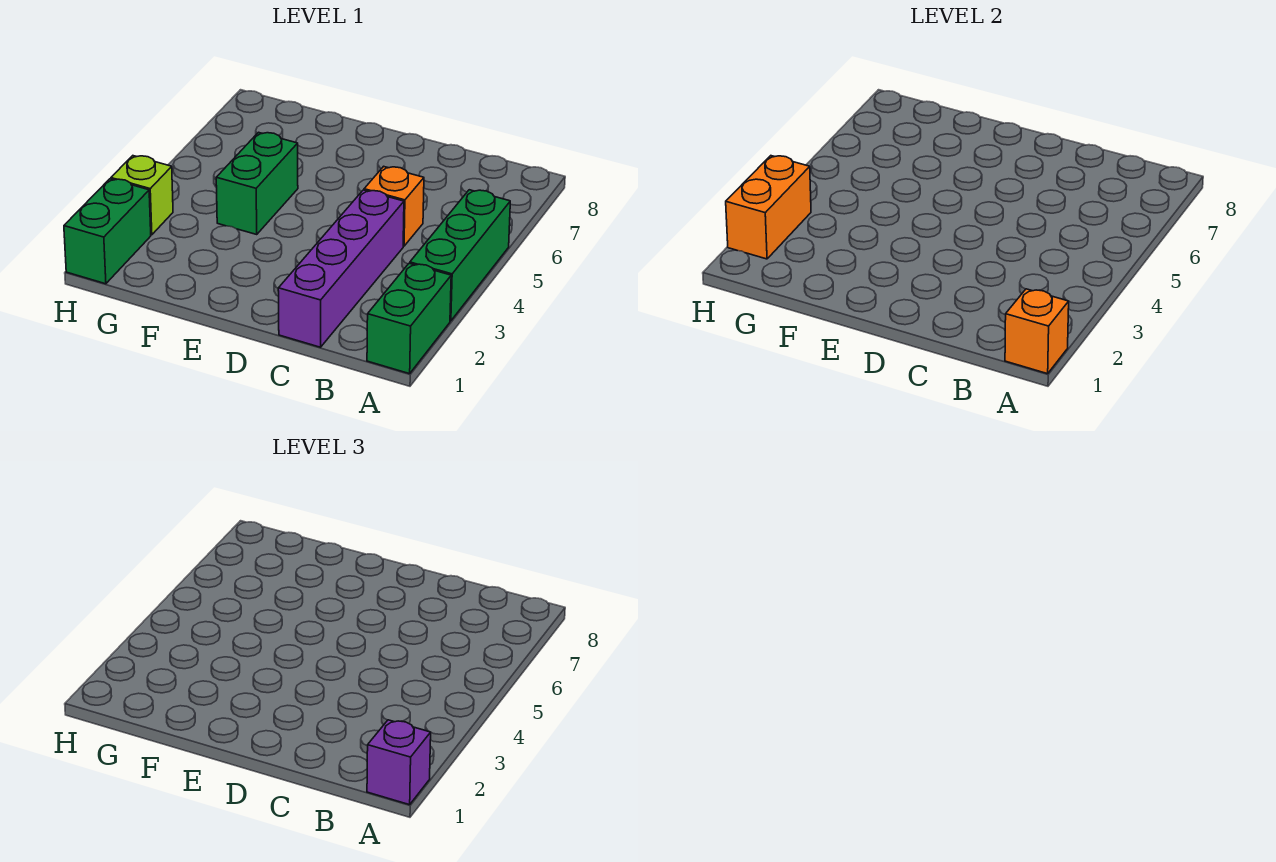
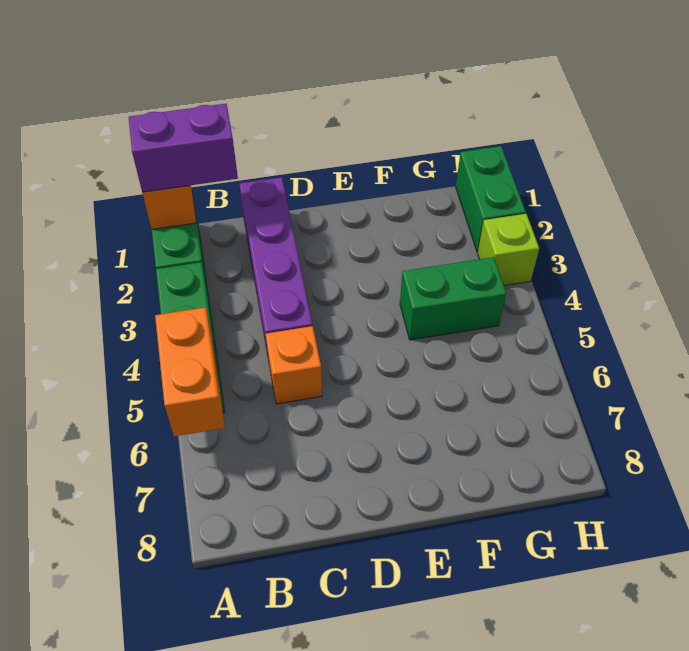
purple 1x1 brick [367,720,431,805] -> purple 1x2 brick [129,104,238,192]
green 1x2 brick [216,132,298,234] -> green 1x2 brick turned to [400,257,506,340]
orange 1x2 brick [726,156,811,259] -> orange 1x2 brick moved to [155,307,225,436]

